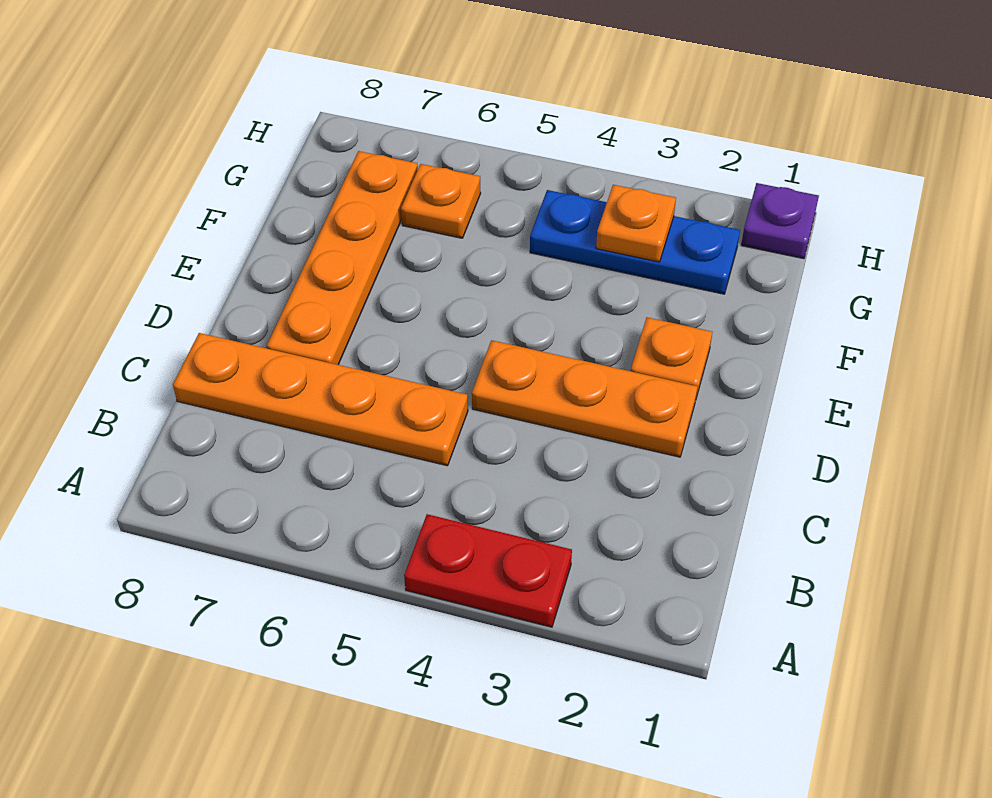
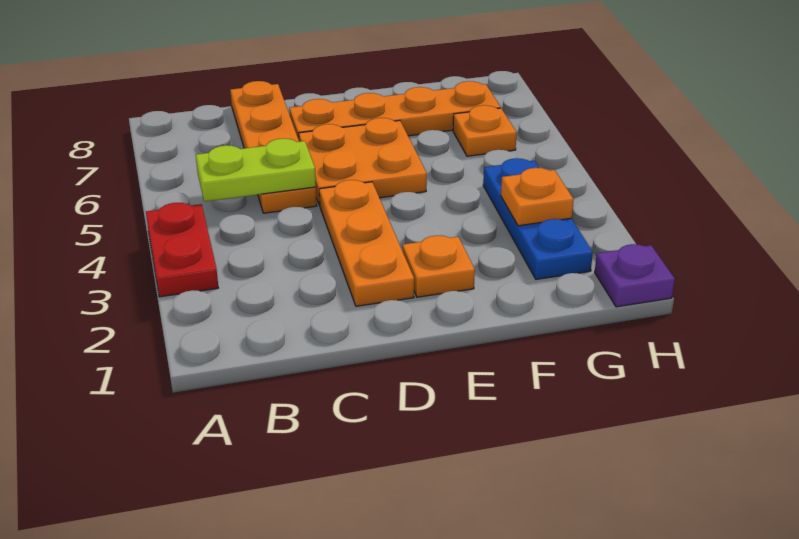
none -> lime 1x2 plate [196,138,316,202]
none -> orange 2x2 plate [299,118,427,206]

